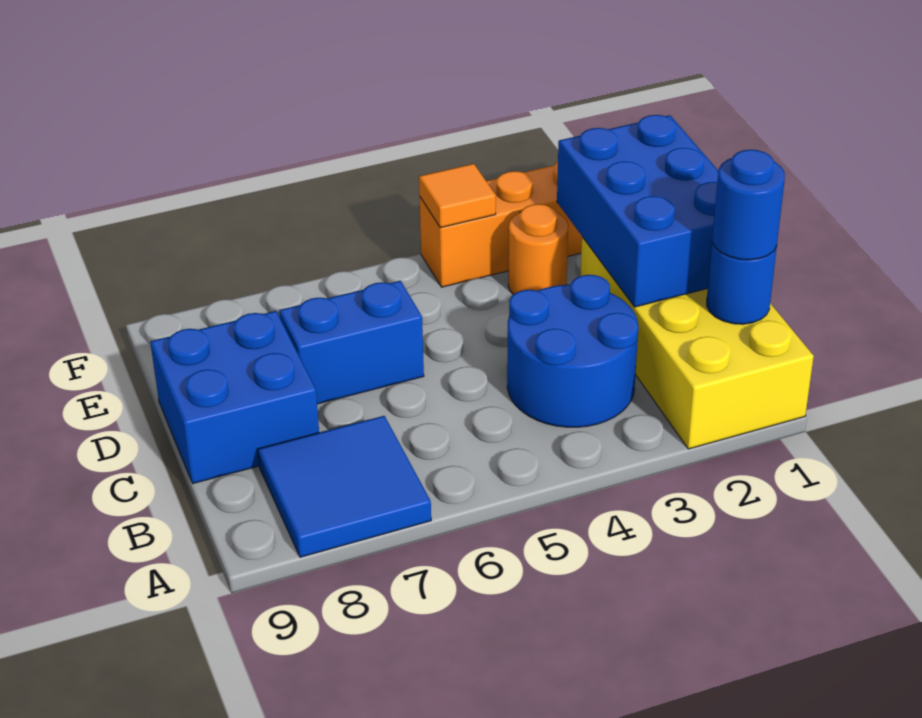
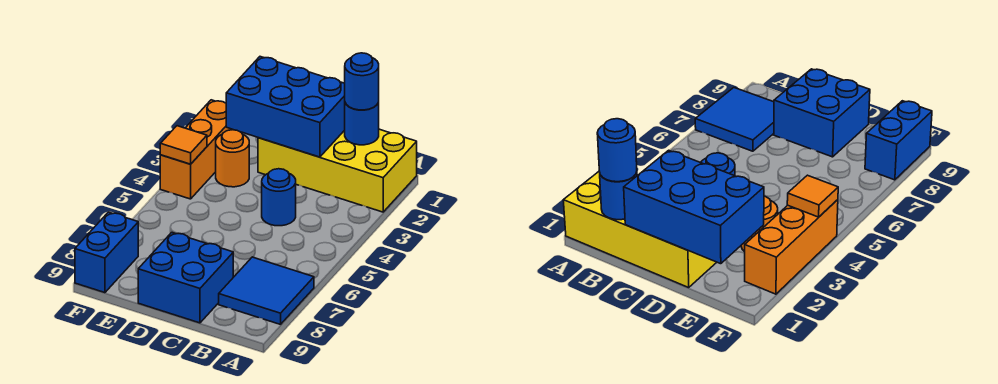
blue 2x2 round brick [507,275,638,427] -> blue 1x1 round brick [262,169,296,226]
blue 1x2 brick [279,281,424,404] -> blue 1x2 brick moved to [75,212,138,293]

